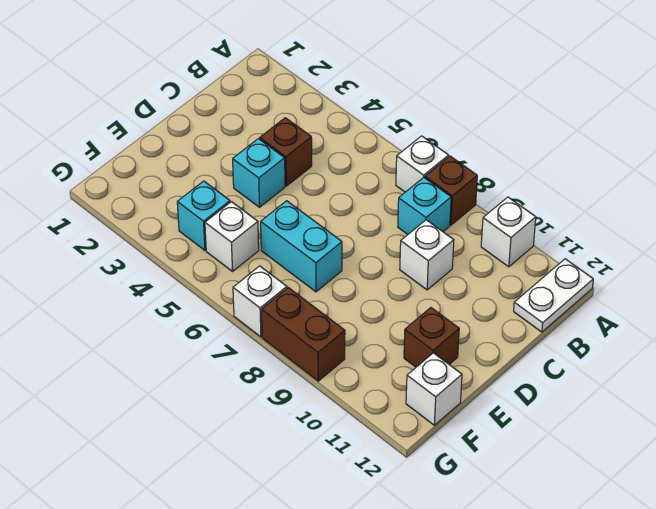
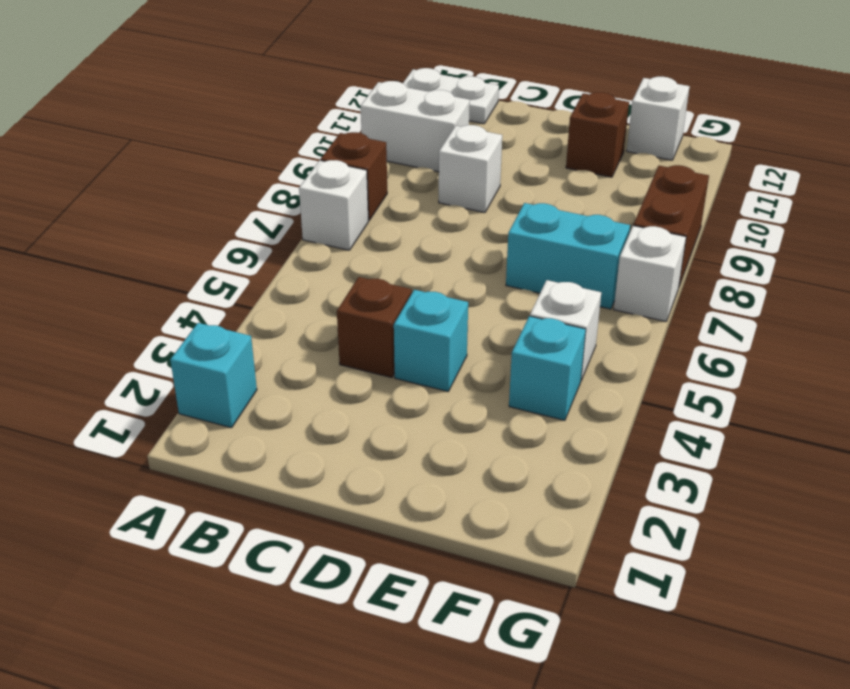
white 1x1 brick [481,197,536,267] -> white 1x2 brick [361,81,470,172]
cyan 1x1 brick [398,178,451,234] -> cyan 1x1 brick moved to [170,323,257,428]
cyan 1x2 brick [261,201,342,292] -> cyan 1x2 brick turned to [506,203,630,309]

